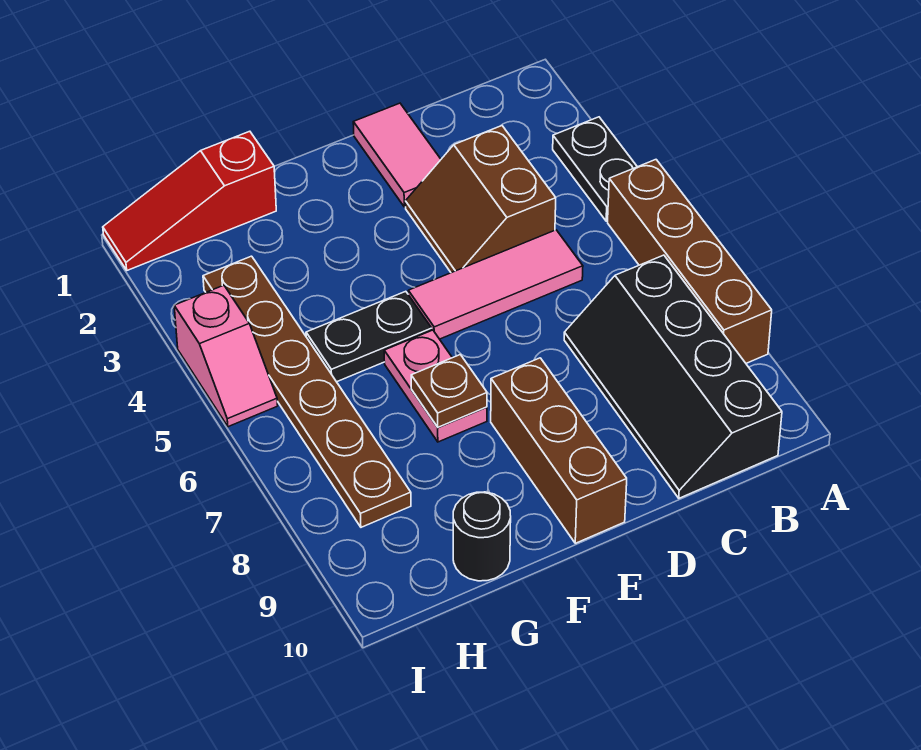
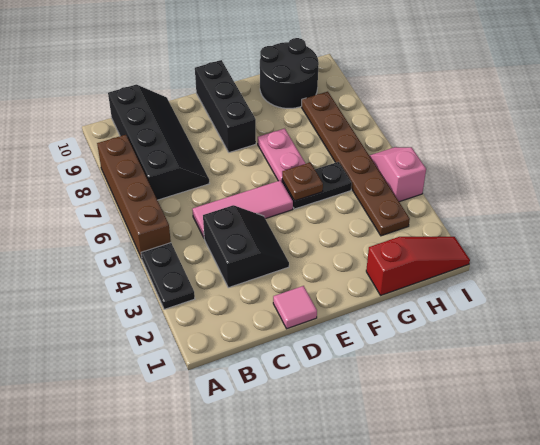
brown 2x2 slope [405,126,556,273] -> black 2x2 slope [203,205,289,288]
pink 1x2 tile [353,103,441,207] -> pink 1x1 tile [273,286,317,329]
brown 1x3 brick [491,358,627,543] -> black 1x3 brick [195,60,256,153]
brown 1x1 plate [411,355,487,427] -> brown 1x1 plate moved to [282,163,323,201]
black 1x1 round brick [453,492,511,581] -> black 2x2 round brick [260,38,319,108]

